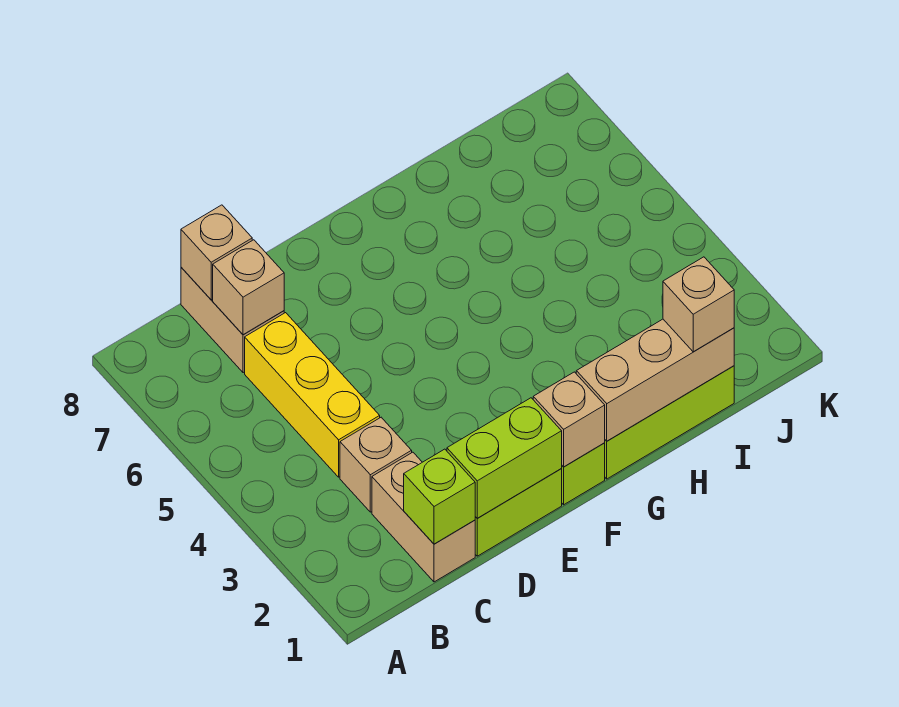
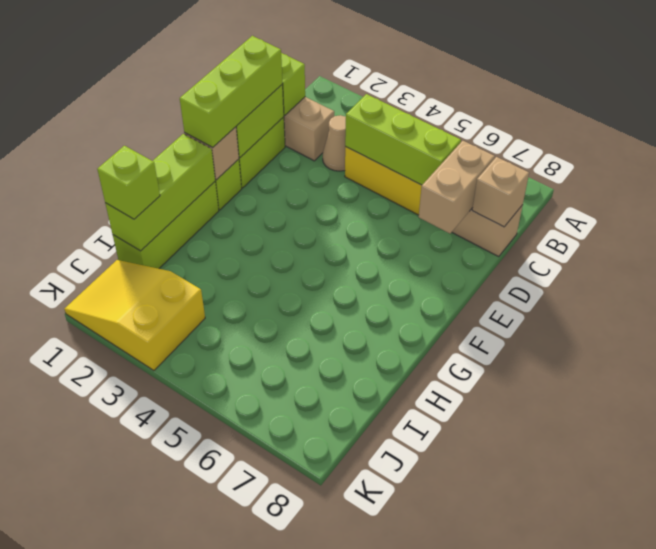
tan 1x1 brick [340,417,412,512] -> tan 1x1 cone [323,115,346,171]
none -> lime 1x3 brick [345,94,461,185]
tan 1x1 brick [213,240,284,335] -> tan 1x2 brick [419,141,495,233]
none -> lime 1x3 brick [180,36,283,147]
tan 1x3 brick [576,319,734,441] -> lime 1x3 brick [105,134,215,251]
tan 1x1 brick [663,257,734,352] -> lime 1x1 brick [97,146,160,219]
none -> yellow 2x3 slope [64,260,205,370]

